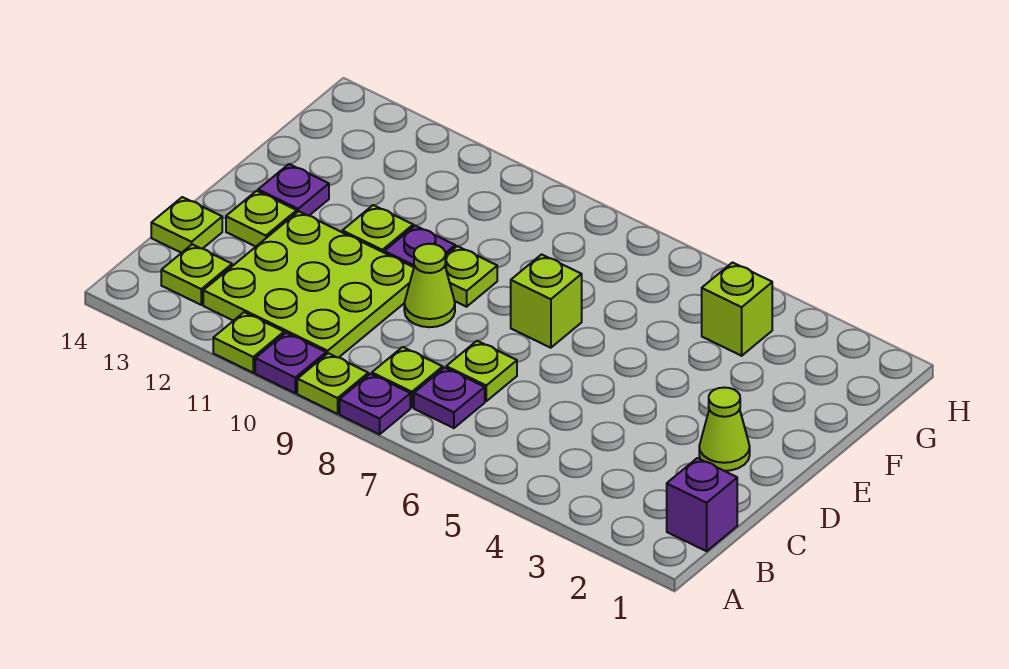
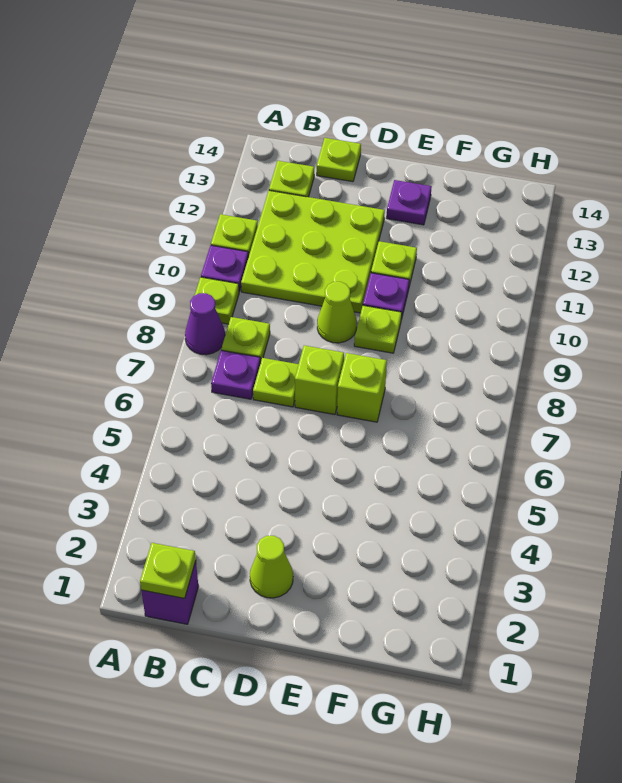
purple 1x1 plate [340,374,410,434] -> purple 1x1 cone [185,293,225,355]
lime 1x1 plate [226,191,297,246] -> lime 1x1 plate moved to [140,543,196,598]
lime 1x1 brick [702,263,772,356] -> lime 1x1 brick moved to [295,345,344,415]

